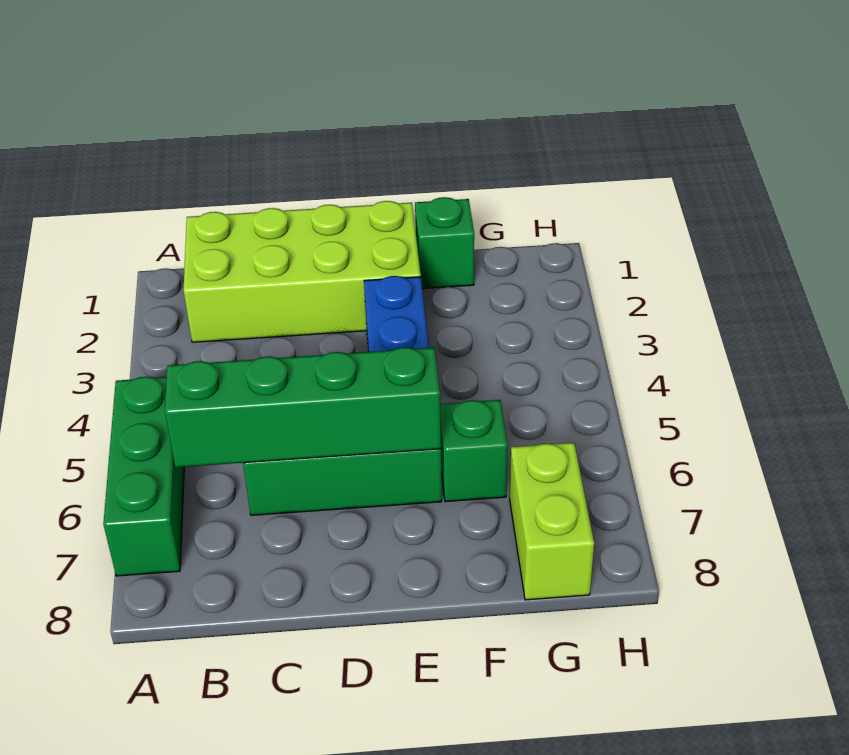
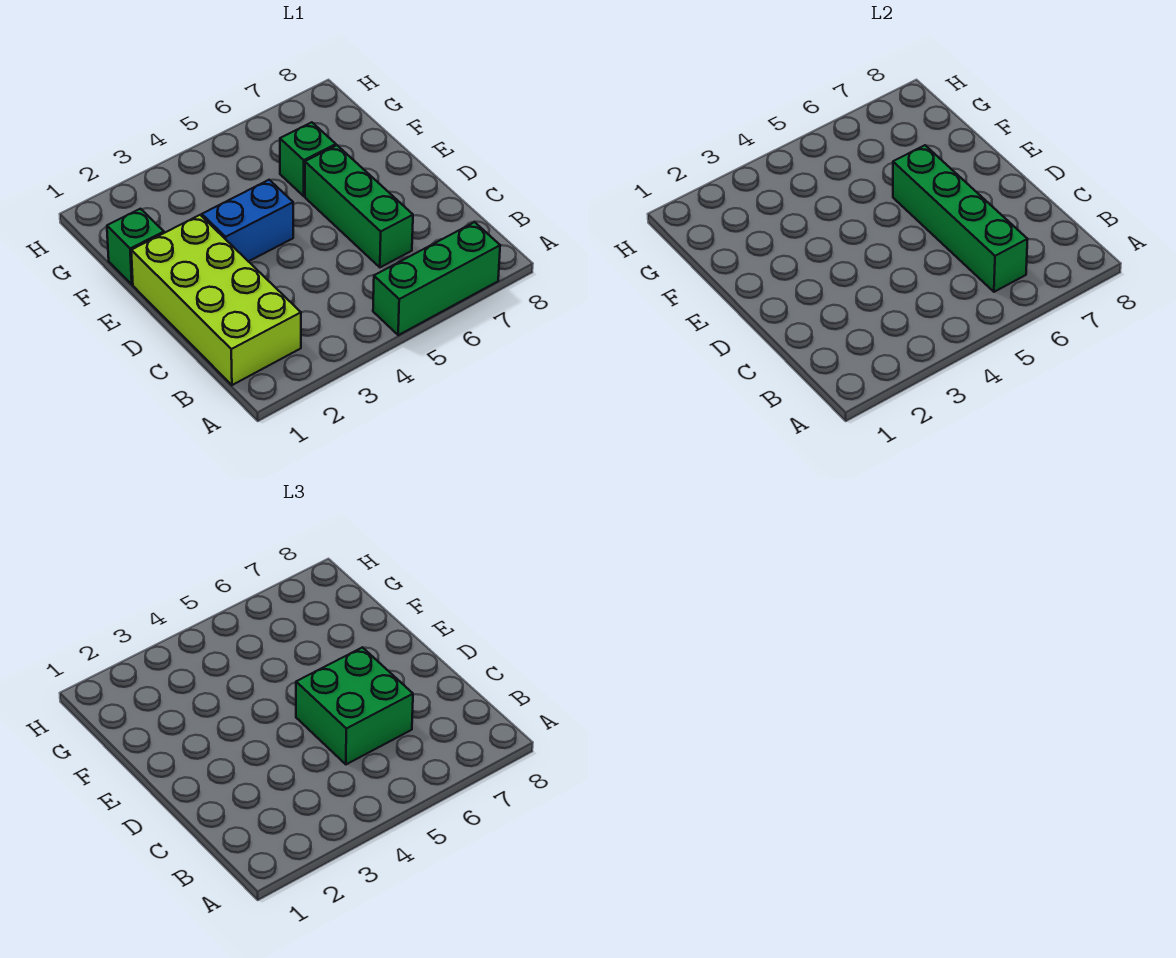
none -> green 2x2 brick [296,647,413,764]
lime 1x2 brick [510,443,594,600] -> none

